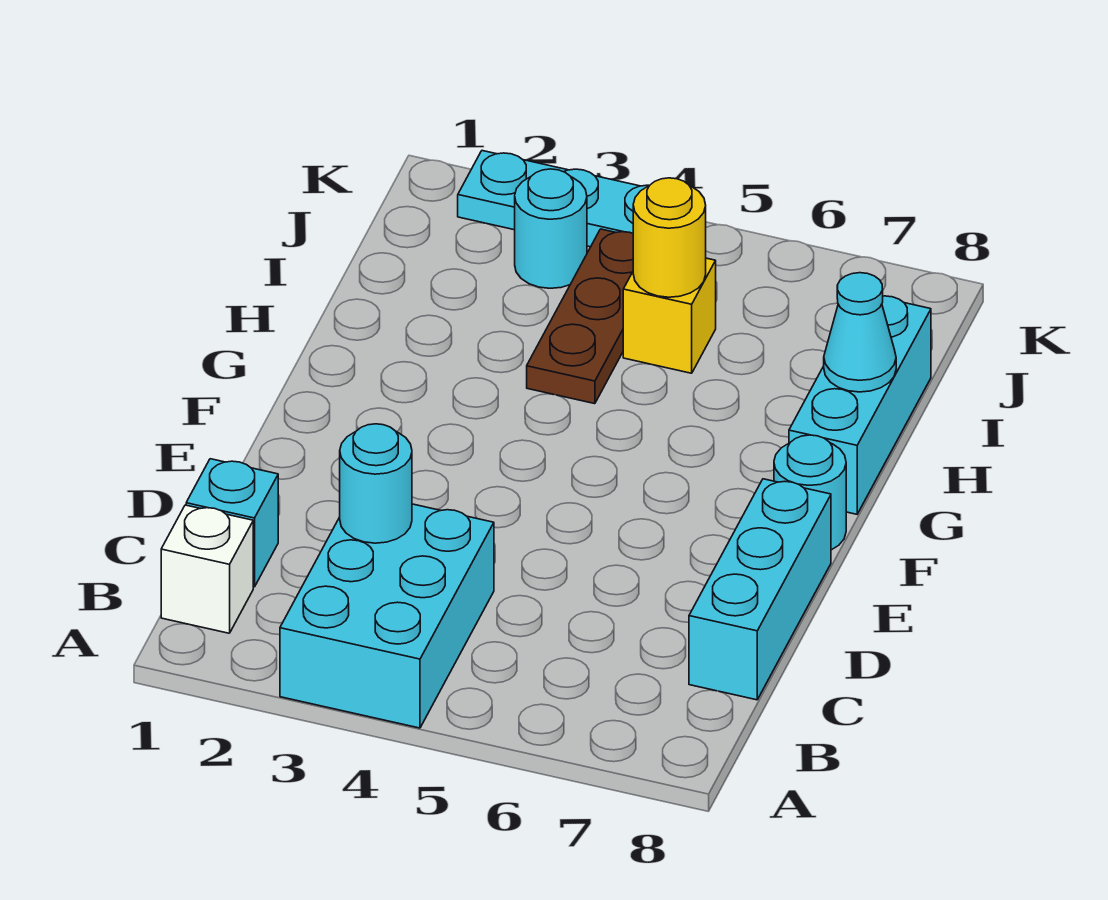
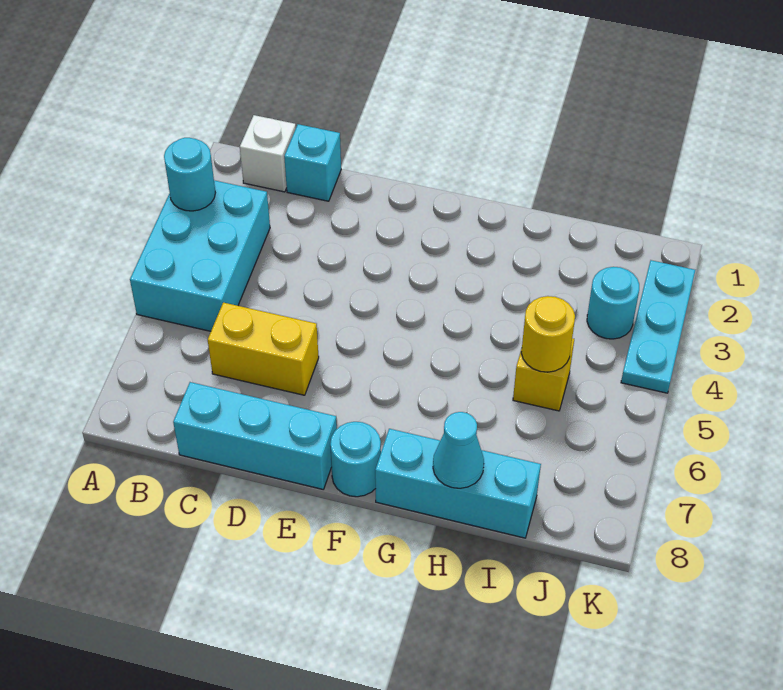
cyan 2x3 brick [280,504,494,728] -> cyan 2x3 brick turned to [130,180,270,331]
cyan 1x1 round brick [340,424,412,543] -> cyan 1x1 round brick moved to [164,138,215,211]
none -> yellow 1x2 brick [208,303,319,395]
brown 1x3 plate [527,229,633,404] -> none

